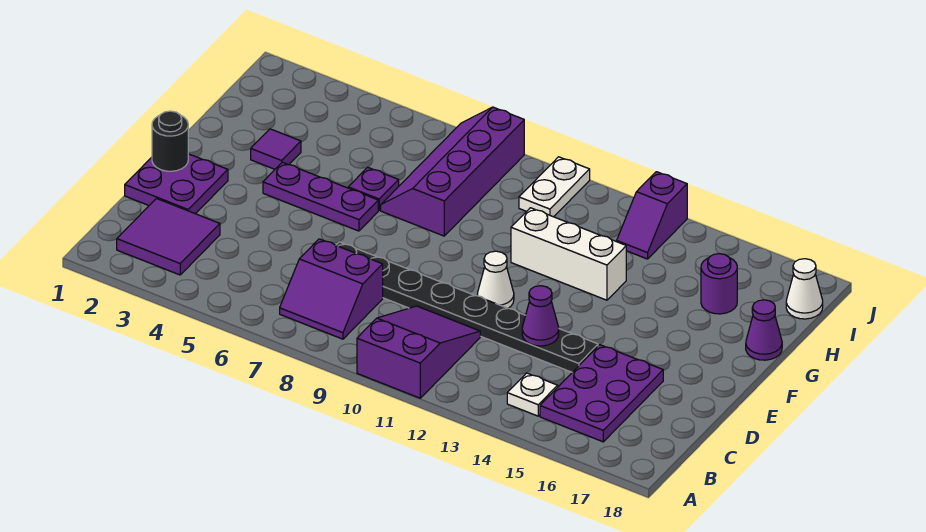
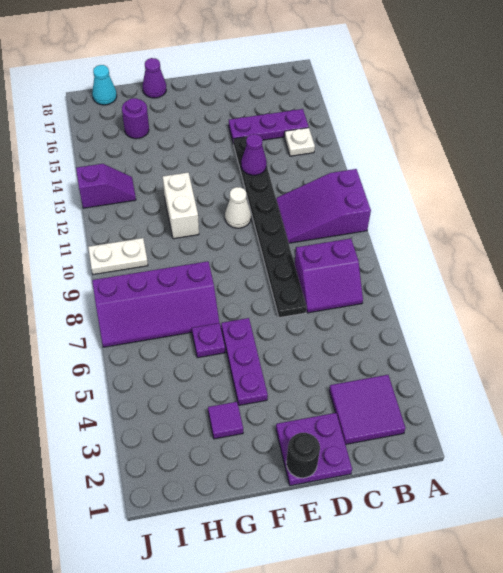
purple 2x2 slope [280,239,383,339] -> purple 2x2 slope turned to [295,238,363,313]
purple 2x3 plate [540,345,663,442] -> purple 1x3 plate [229,109,309,144]
white 1x3 brick [511,208,626,300] -> white 1x2 brick [163,173,199,239]
white 1x1 cone [786,259,823,319] -> cyan 1x1 cone [92,65,117,105]

